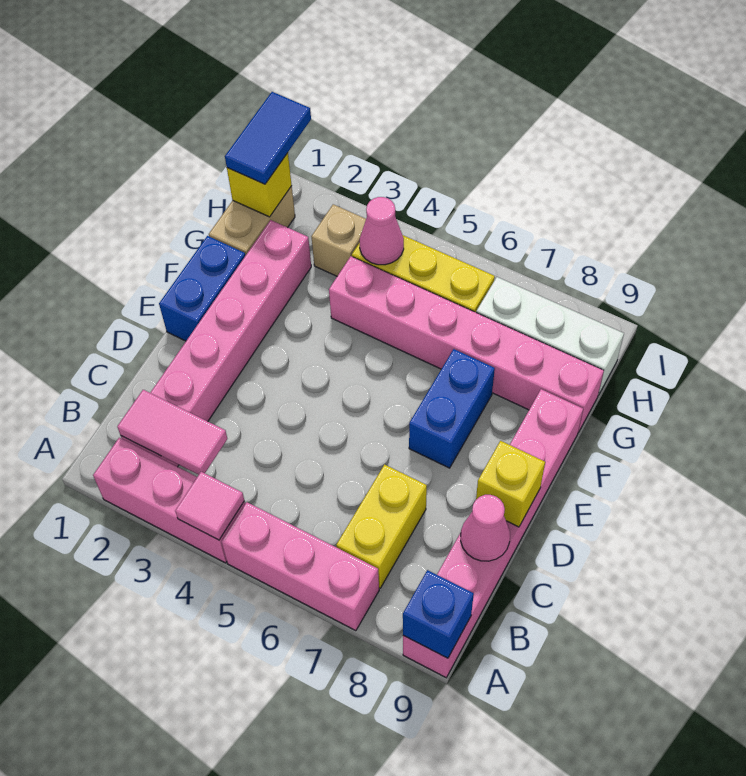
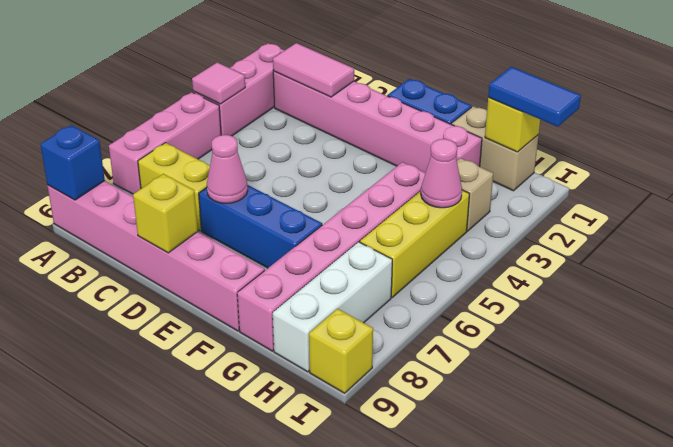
pink 1x2 tile [117,390,227,475] -> pink 1x2 tile turned to [273,43,354,97]
pink 1x1 cone [461,495,510,561] -> pink 1x1 cone moved to [207,135,248,203]
blue 1x2 brick [409,349,495,468] -> blue 1x3 brick [199,185,322,268]
none -> yellow 1x1 brick [309,309,373,393]

